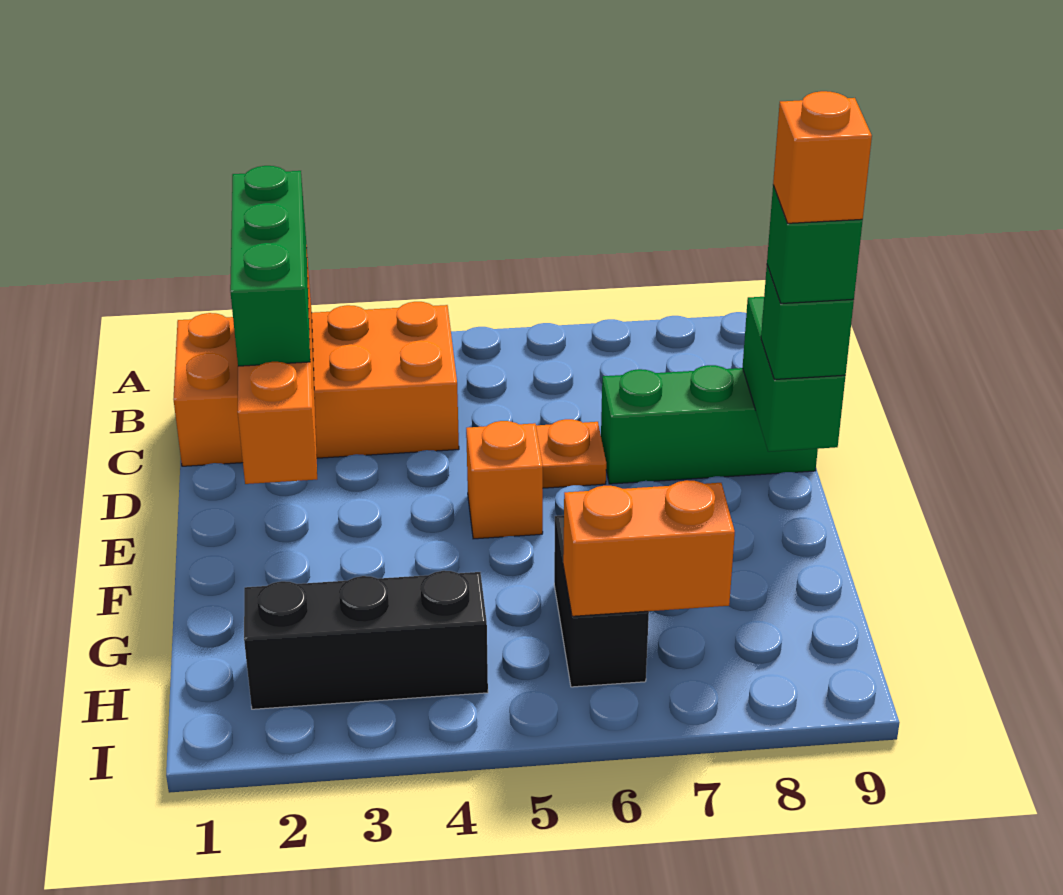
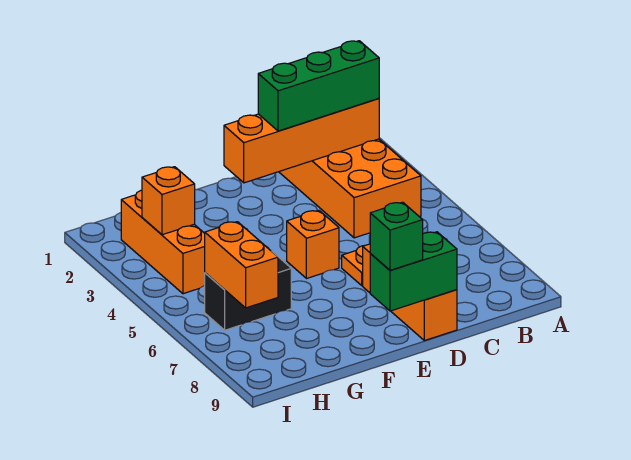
green 1x3 brick [601,365,818,484] -> orange 1x3 brick [363,244,457,341]
green 1x1 brick [767,185,863,304] -> none
orange 1x1 brick [773,91,872,223] -> orange 1x1 brick moved to [142,167,195,235]
black 1x3 brick [244,571,488,709] -> orange 1x3 brick [121,190,205,294]

